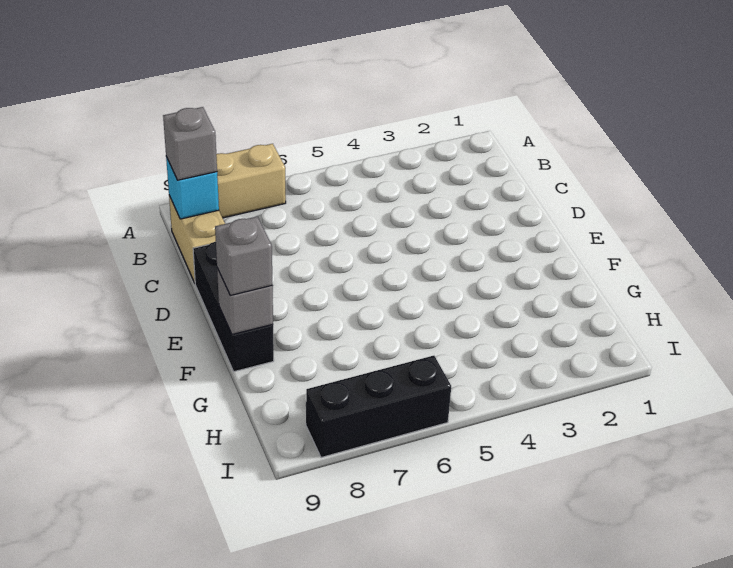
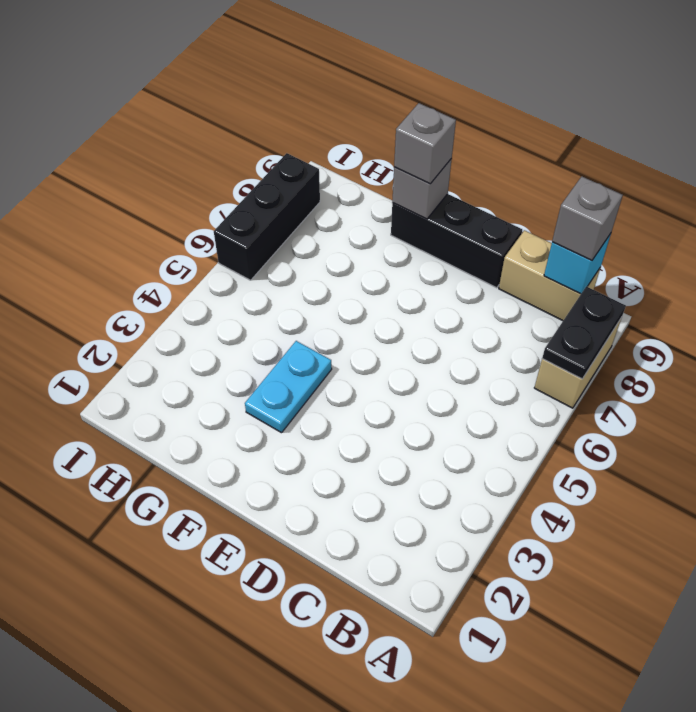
none -> black 1x2 plate [542,286,626,379]
none -> cyan 1x2 plate [245,341,332,433]

